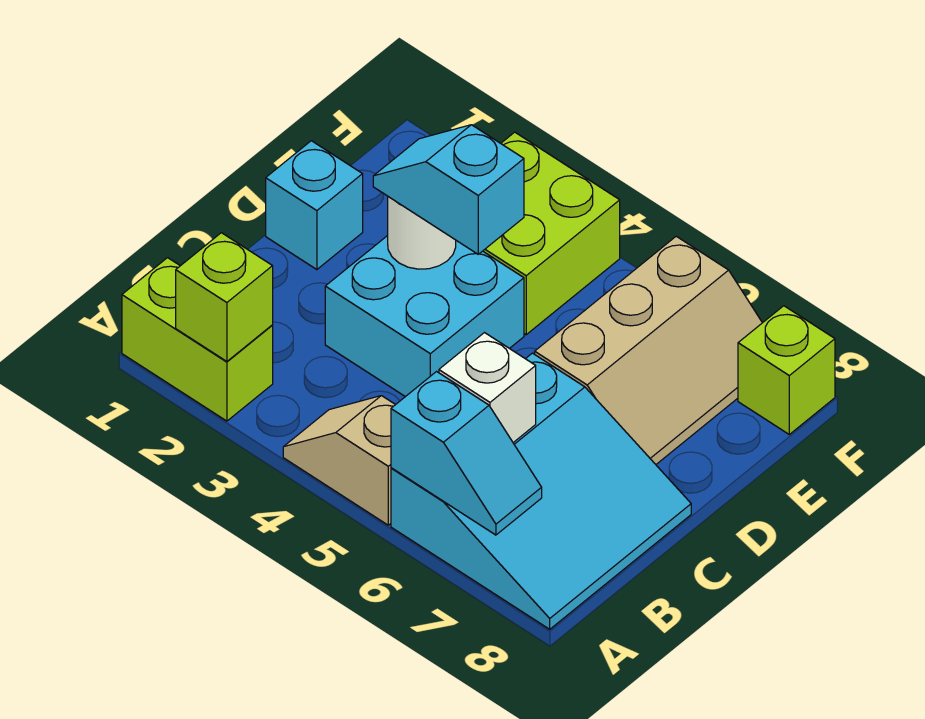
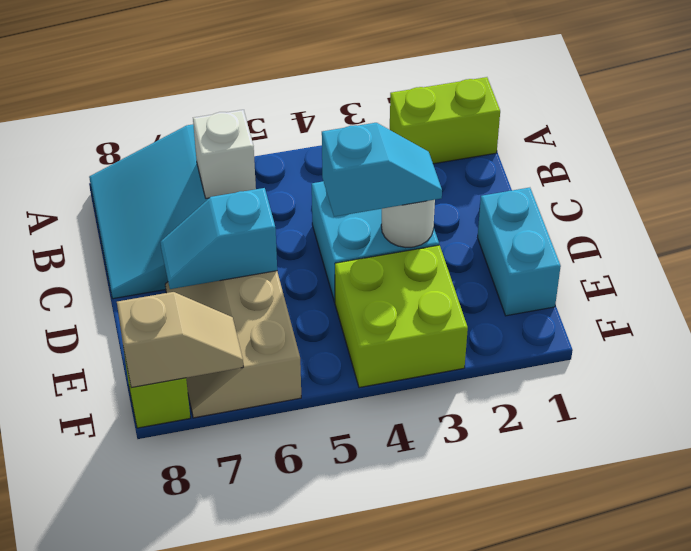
lime 1x1 brick [176,233,273,361] -> none
tan 1x2 slope [283,396,395,525] -> tan 1x2 slope moved to [117,292,243,388]
cyan 1x2 slope [391,372,542,535] -> cyan 1x2 slope moved to [160,188,277,289]
cyan 1x1 brick [266,141,363,270] -> cyan 1x2 brick [478,188,561,316]

